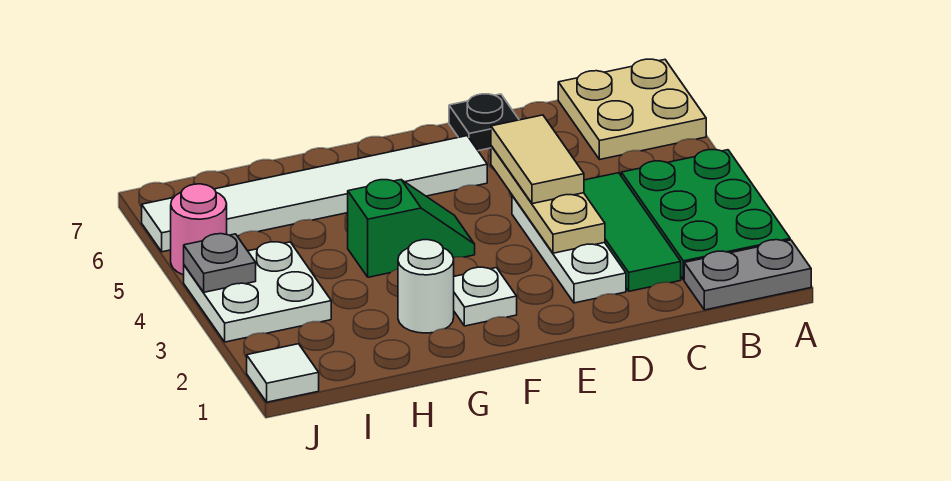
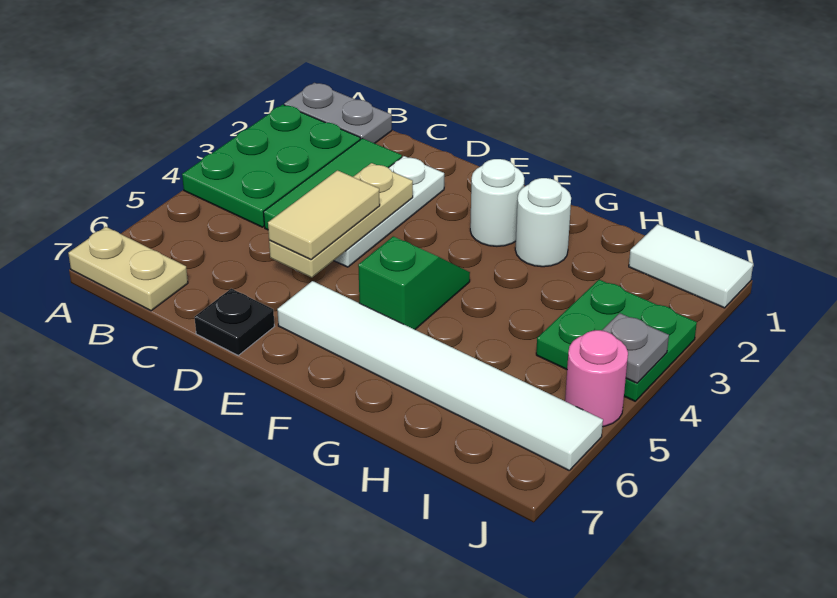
tan 2x2 plate [558,59,706,160] -> tan 1x2 plate [68,227,188,311]
white 1x1 plate [454,267,517,326] -> white 1x1 round brick [470,159,524,246]
green 1x2 slope [348,180,475,277] -> green 1x2 slope turned to [358,236,470,330]
white 2x2 plate [184,242,331,342] -> green 2x2 plate [536,280,697,401]
white 1x1 tile [247,344,319,402] -> white 1x2 tile [629,224,753,308]

